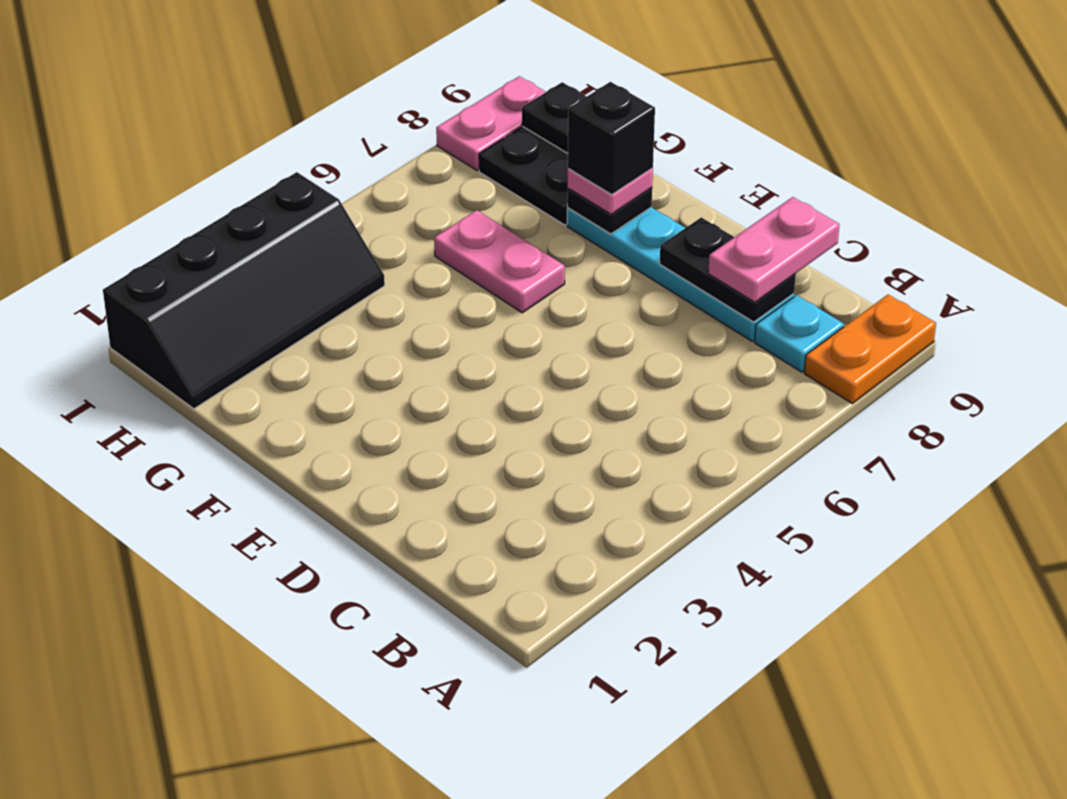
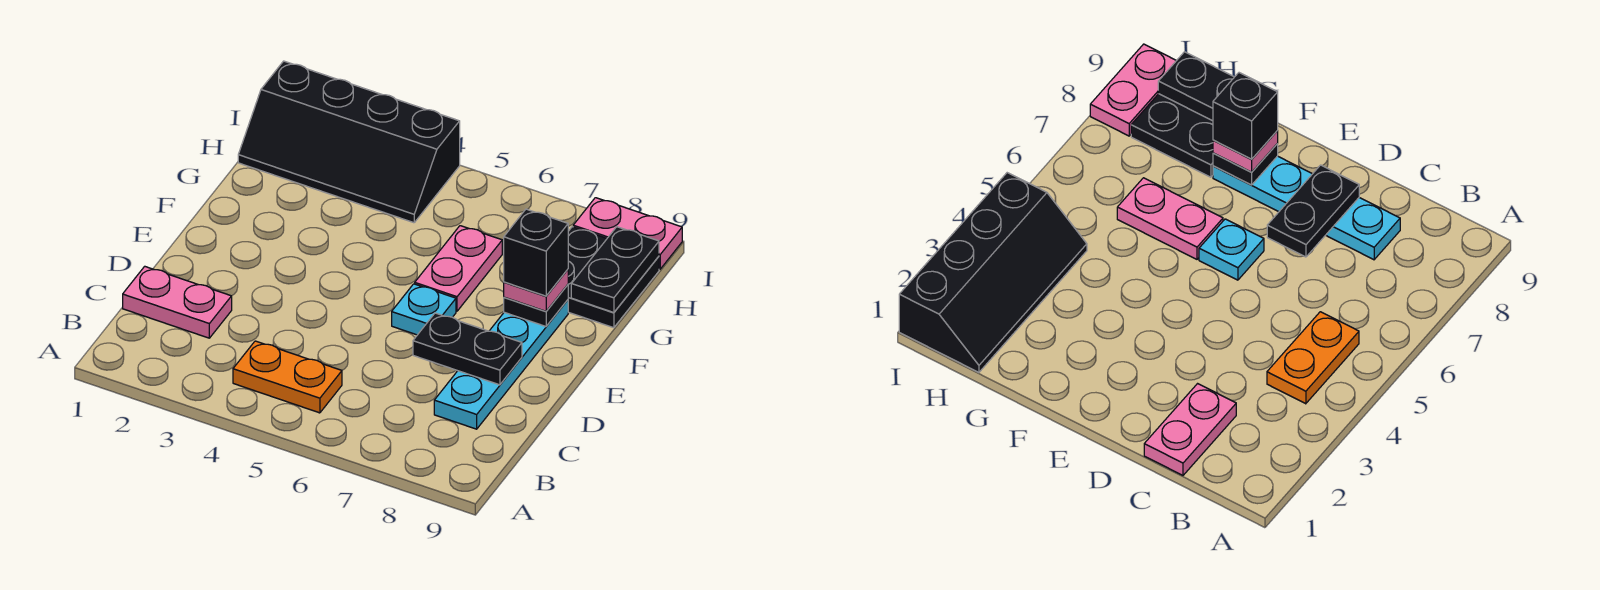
orange 1x2 plate [804,295,936,403] -> orange 1x2 plate moved to [233,341,342,413]
cyan 1x1 plate [755,295,844,372] -> cyan 1x1 plate moved to [392,284,456,335]
black 1x2 plate [660,217,796,322] -> black 1x2 plate turned to [413,313,522,385]
pink 1x2 plate [708,197,840,302] -> pink 1x2 plate moved to [123,266,232,338]

